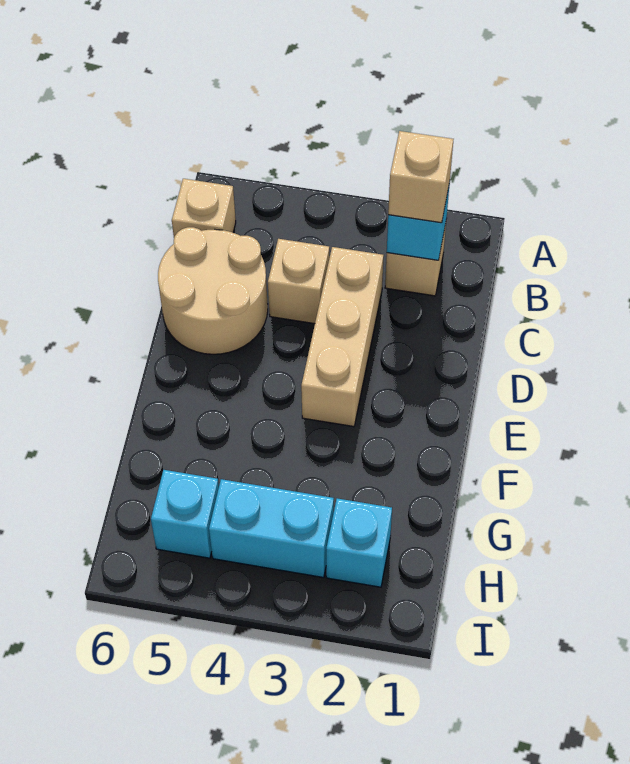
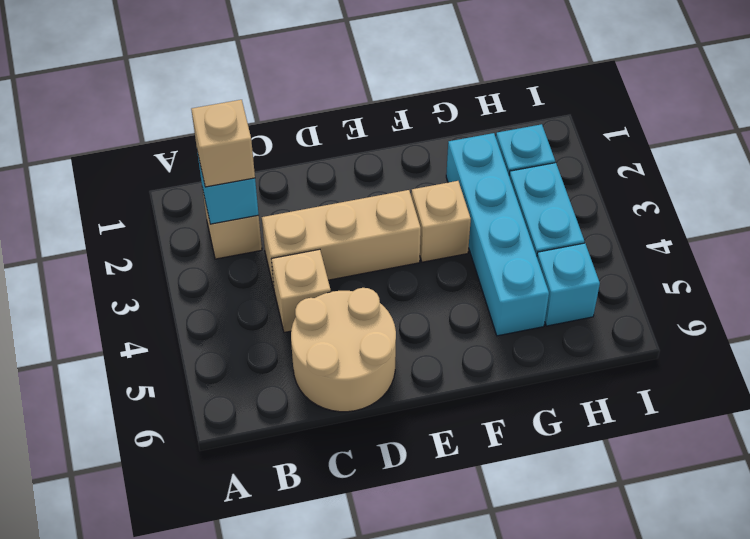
tan 1x1 brick [172,179,236,237] -> tan 1x1 brick moved to [411,181,471,262]
none -> cyan 1x4 brick [446,133,549,336]

